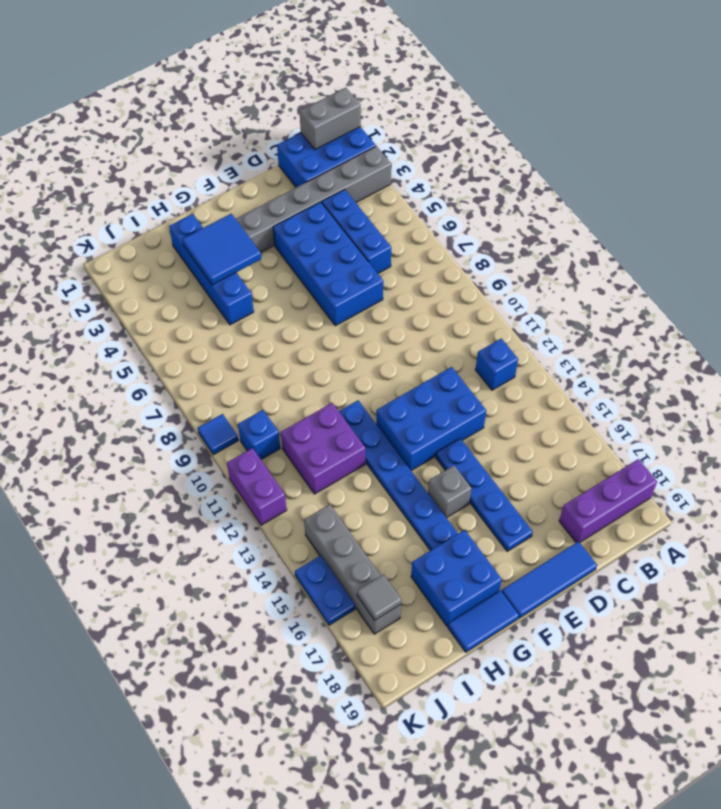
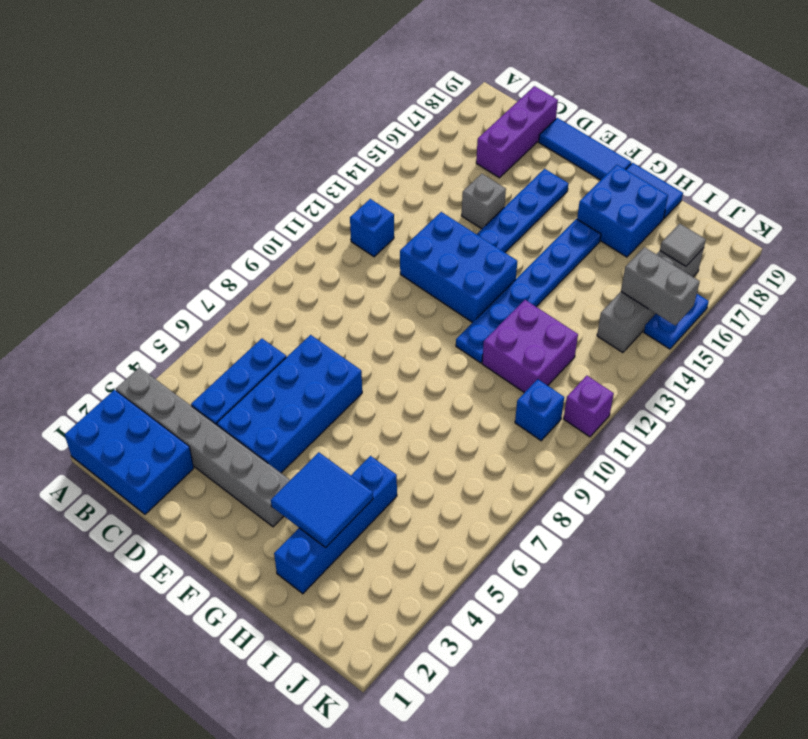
grey 1x2 brick [300,88,361,150] -> grey 1x2 brick moved to [621,247,700,325]
purple 1x3 brick [559,459,657,543] -> purple 1x3 brick turned to [476,86,558,178]
grey 1x1 brick [428,466,472,518] -> grey 1x1 brick moved to [462,174,506,229]
blue 1x1 tile [198,414,238,455] -> none
purple 1x2 brick [227,448,287,525] -> purple 1x1 brick [564,376,614,437]

